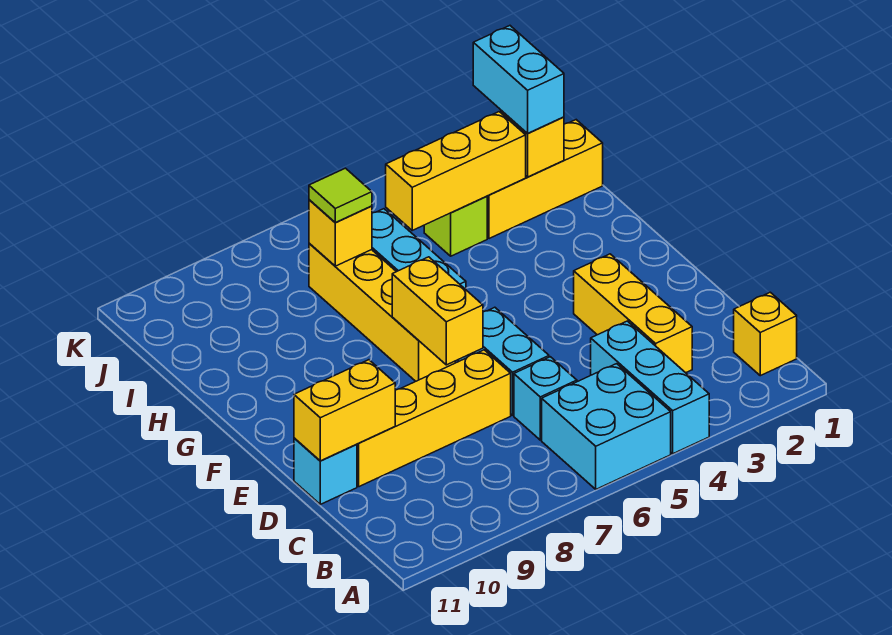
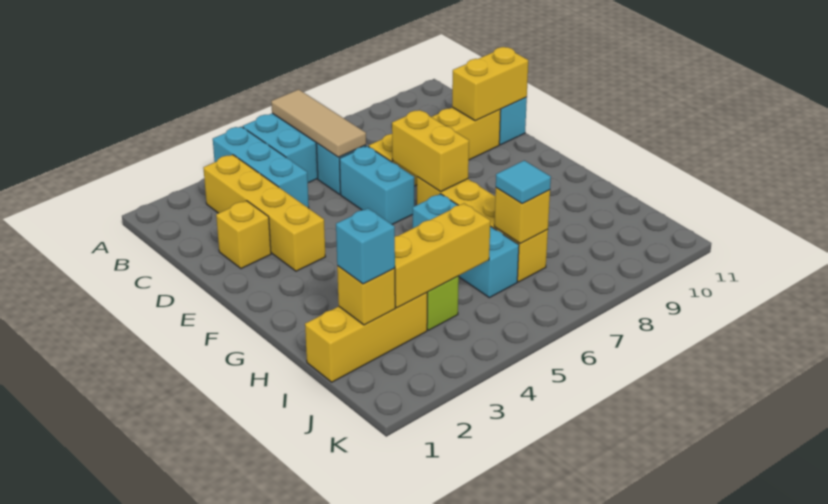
none -> tan 1x3 tile [271,89,366,157]
yellow 1x1 brick [734,292,797,376] -> yellow 1x1 brick moved to [216,201,271,269]
yellow 1x3 brick [574,254,692,373] -> yellow 1x4 brick [204,155,325,271]
cyan 1x2 brick [473,26,564,134] -> cyan 1x1 brick [336,208,395,284]
lime 1x1 tile [309,168,372,223] -> cyan 1x1 tile [496,160,551,204]

